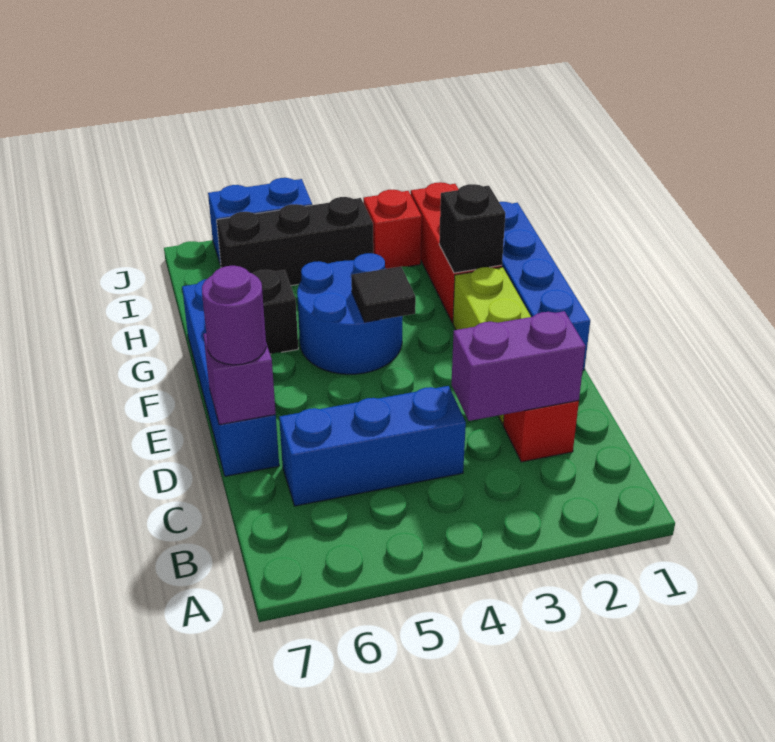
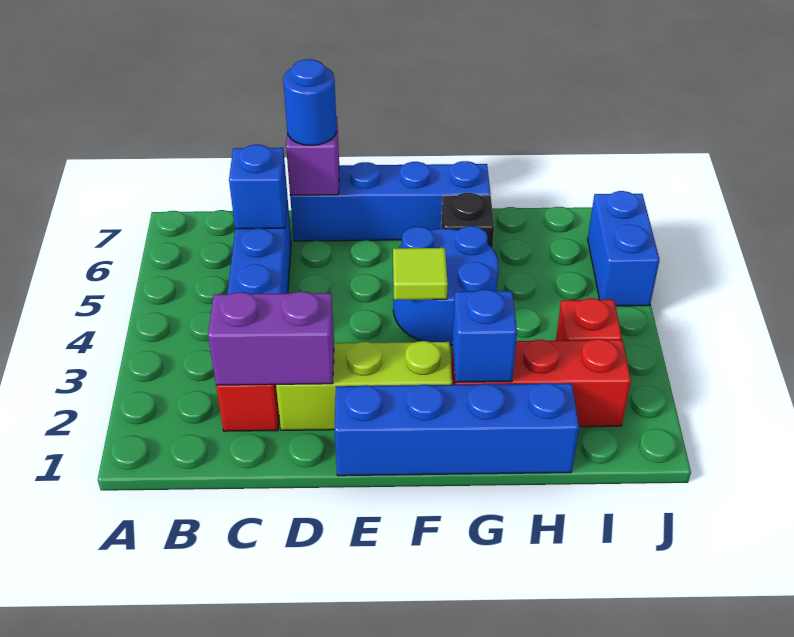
purple 1x2 brick [451,311,585,421] -> purple 1x2 brick turned to [208,292,334,385]
none -> blue 1x1 brick [229,145,288,229]
purple 1x1 round brick [202,266,266,365] -> blue 1x1 round brick [283,59,337,145]
black 1x1 tile [351,267,416,322] -> lime 1x1 tile [393,248,448,300]
black 1x1 brick [439,184,505,273] -> blue 1x1 brick [453,289,517,382]
black 1x3 brick [217,197,373,286] -> none

